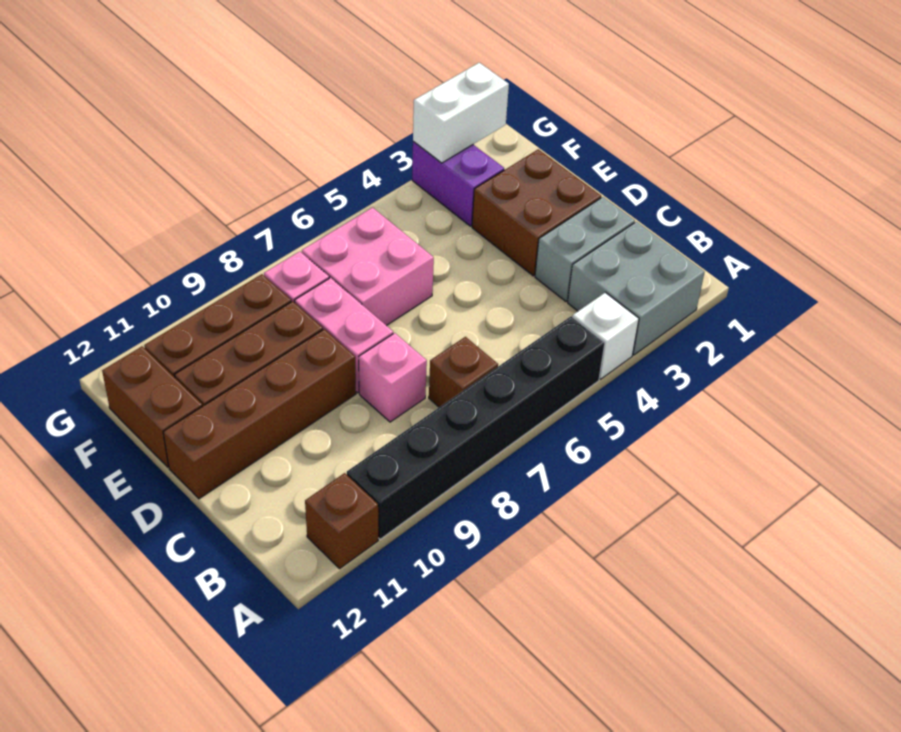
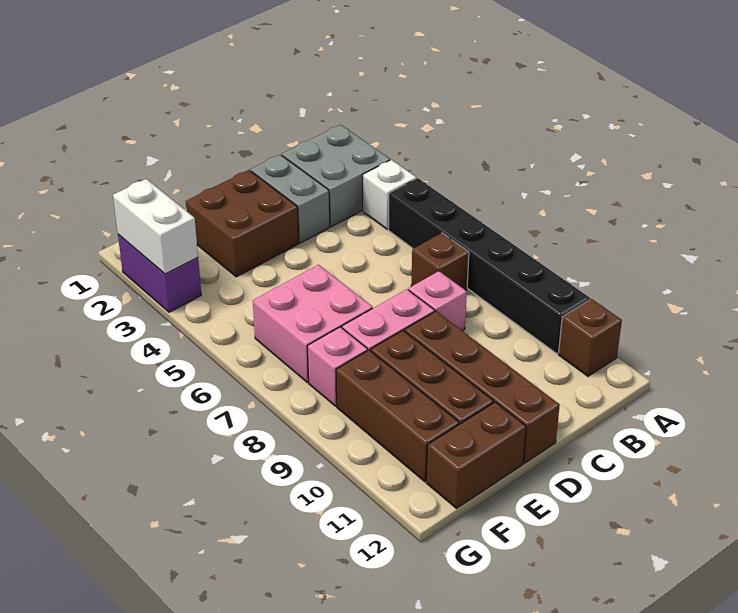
purple 1x2 brick [412,141,504,226] -> purple 1x2 brick turned to [118,235,201,312]

